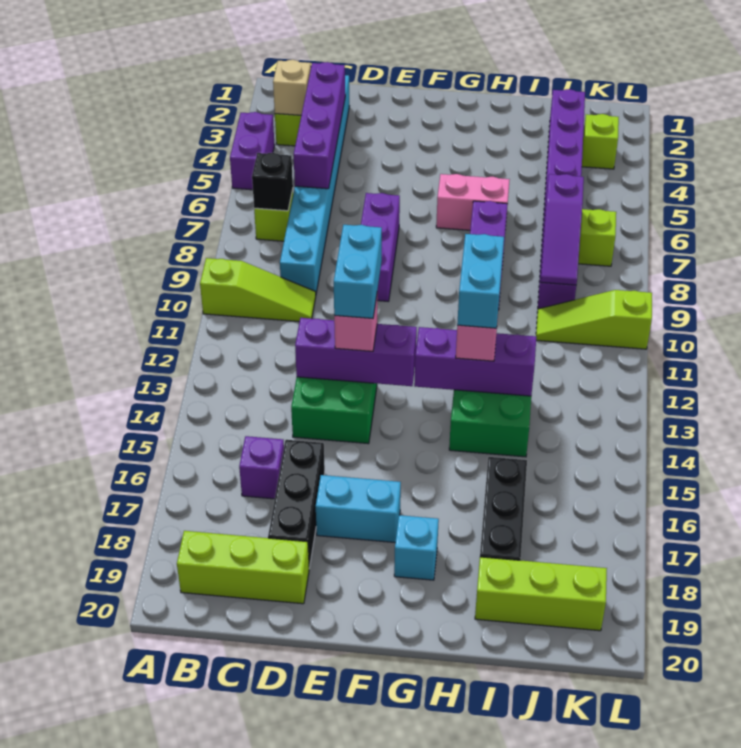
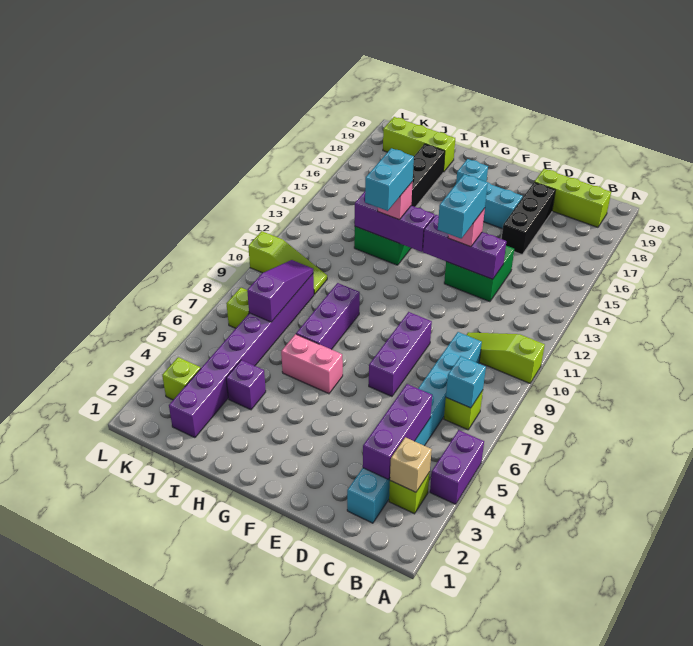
black 1x1 brick [252,153,293,211] -> cyan 1x1 brick [446,356,486,408]
purple 1x4 brick [294,62,345,189] -> purple 1x3 brick [363,384,432,480]
purple 1x1 brick [239,436,284,499] -> purple 1x1 brick moved to [226,360,266,410]

